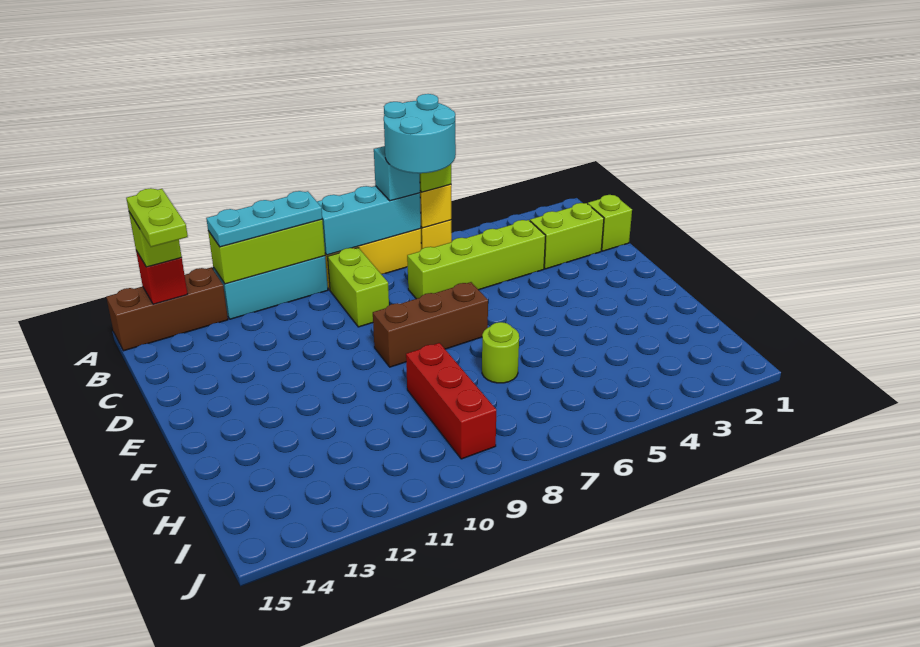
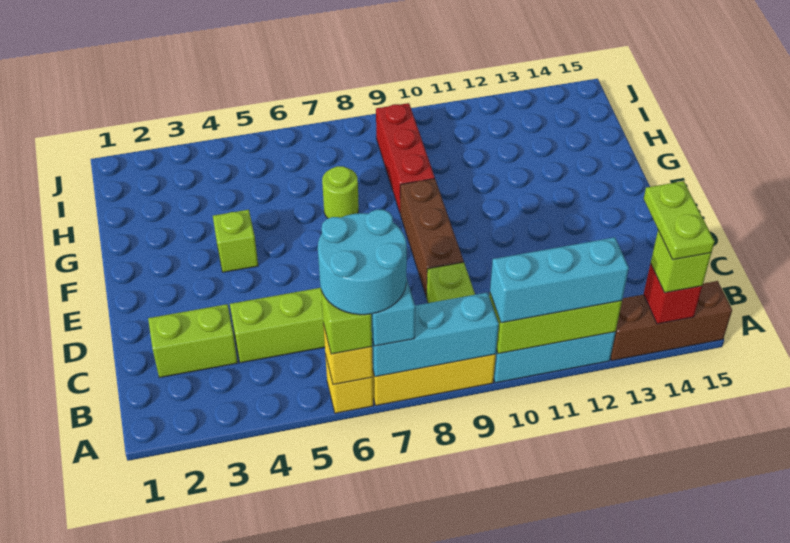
cyan 1x3 plate [206,191,322,247] -> cyan 1x3 brick [490,237,629,323]
lime 1x1 brick [588,195,632,251] -> lime 1x1 brick moved to [213,210,258,272]
brown 1x3 brick [373,282,488,367] -> brown 1x3 brick turned to [400,179,464,297]

